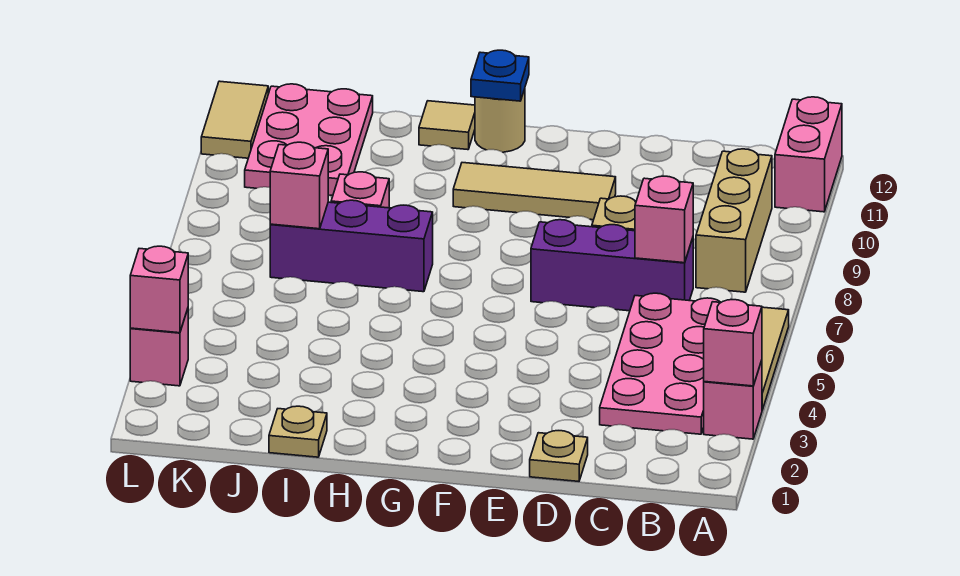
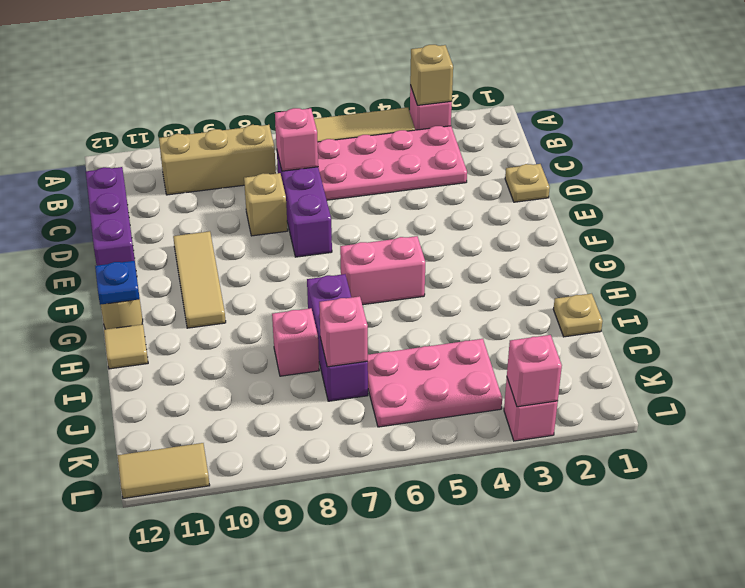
pink 1x1 brick [704,300,762,386] -> tan 1x1 brick [410,45,453,105]
pink 1x2 brick [775,97,842,212] -> pink 1x2 brick moved to [340,236,425,305]
none -> purple 1x3 brick [86,167,136,267]
pink 2x3 plate [245,84,373,195] -> pink 2x3 plate moved to [367,339,502,427]

